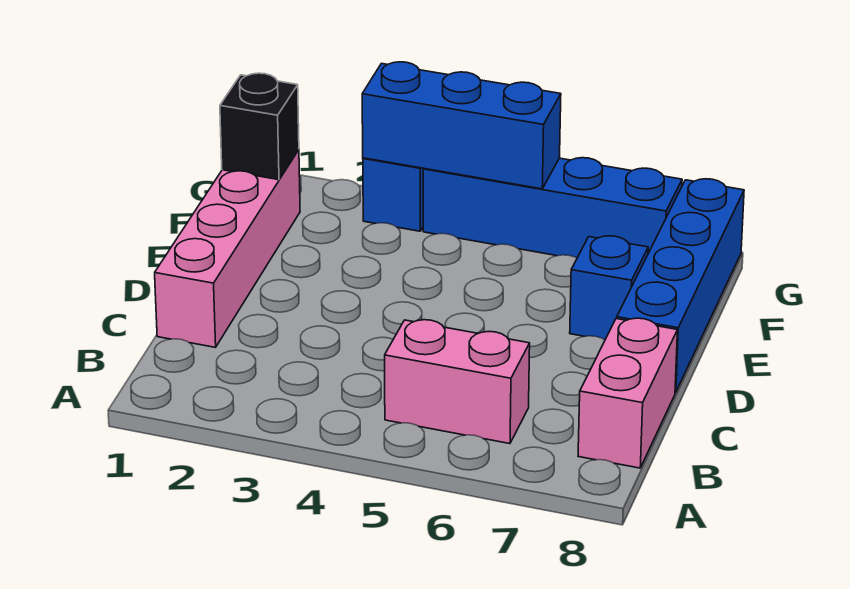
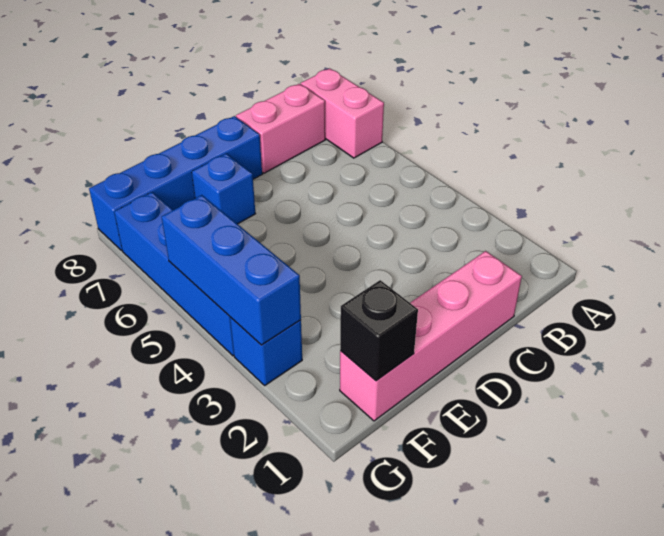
pink 1x2 brick [385,320,530,444] -> pink 1x2 brick moved to [301,68,384,158]

